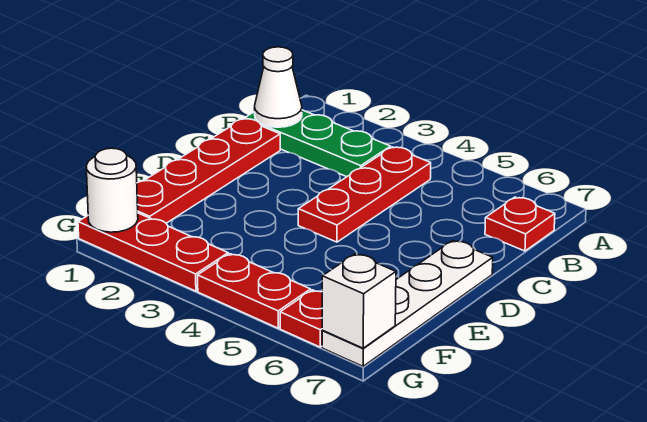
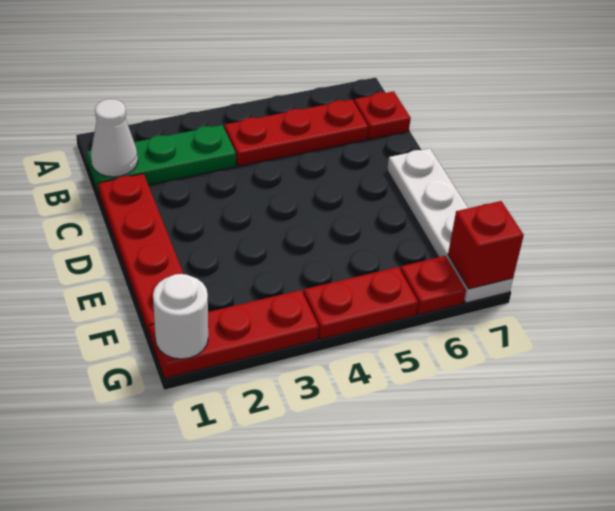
red 1x3 plate [298,147,431,242] -> red 1x3 plate turned to [225,100,368,166]
white 1x1 brick [322,254,396,348] -> red 1x1 brick [448,201,524,289]

